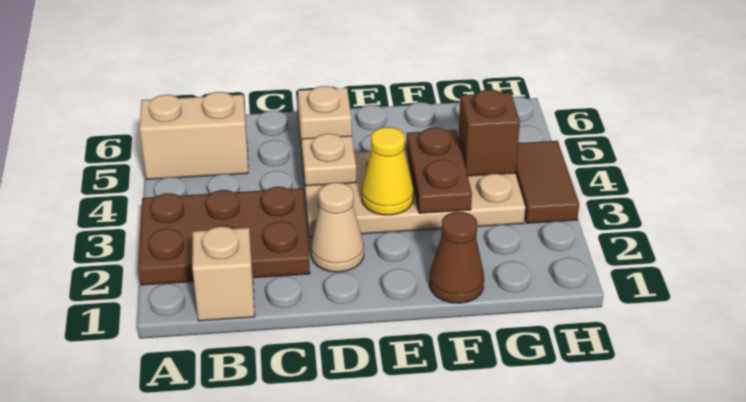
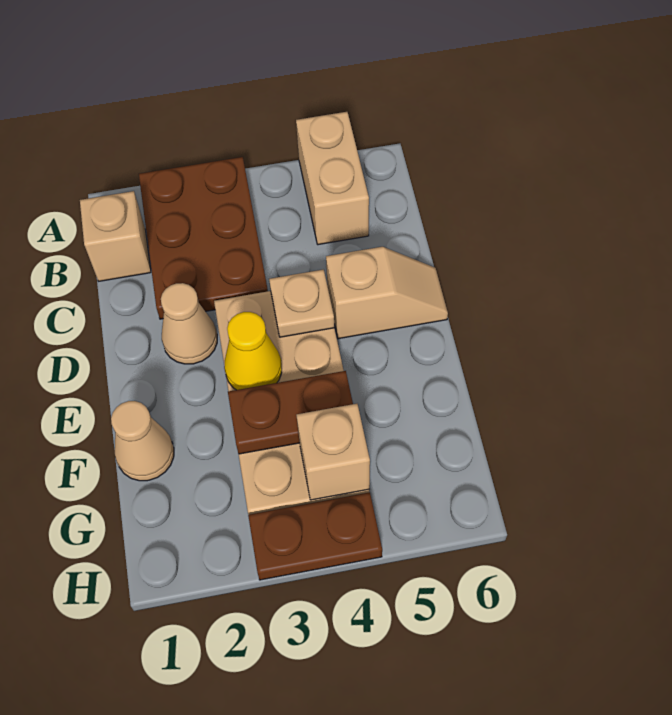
brown 1x1 cone [429,212,484,303] -> tan 1x1 cone [111,401,174,481]
brown 1x1 brick [458,90,520,176] -> tan 1x1 brick [296,404,370,500]
brown 1x2 tile [516,141,579,223] -> brown 1x2 plate [248,492,382,580]

